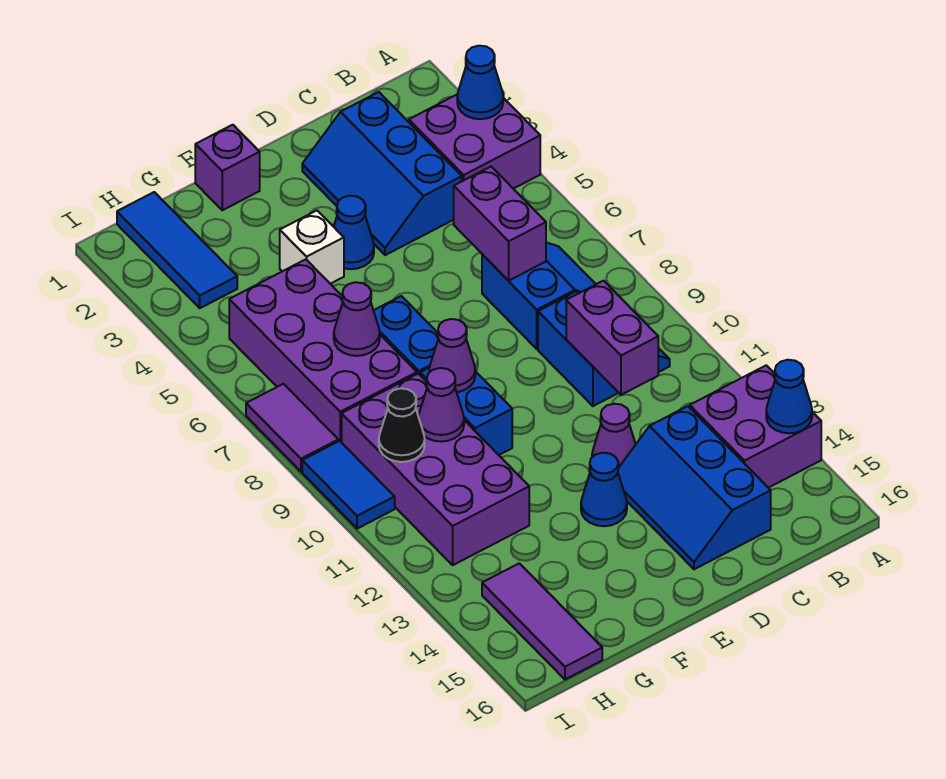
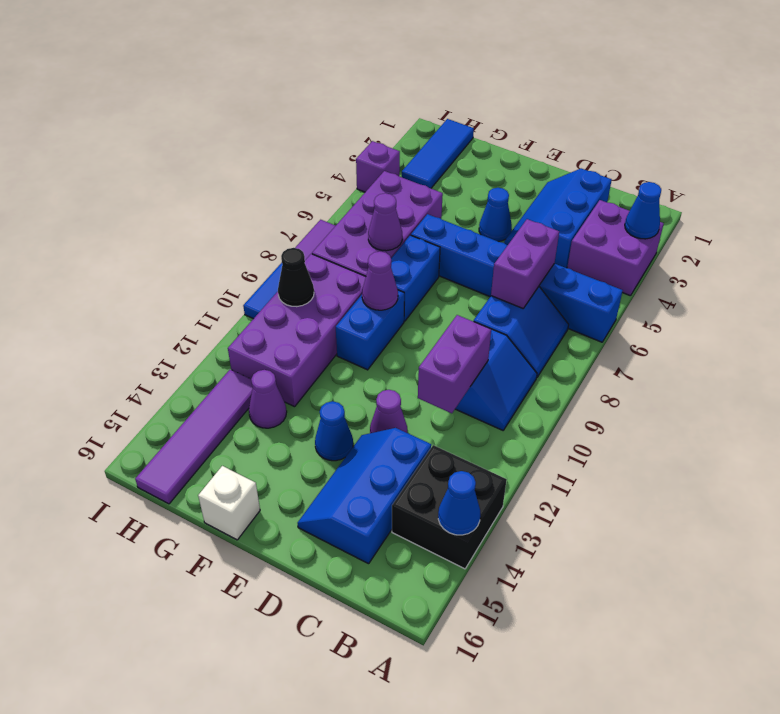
none -> blue 1x6 brick [411,214,623,342]
purple 2x2 brick [690,365,821,488] -> black 2x2 brick [392,445,507,569]
purple 1x1 brick [195,125,260,210] -> purple 1x1 brick moved to [356,141,400,192]
white 1x1 brick [280,211,344,284] -> white 1x1 brick moved to [198,466,260,540]
purple 1x1 cone [418,368,464,442] -> purple 1x1 cone moved to [249,370,287,428]
purple 1x3 tile [482,563,602,679] -> purple 1x4 tile [135,370,253,504]

